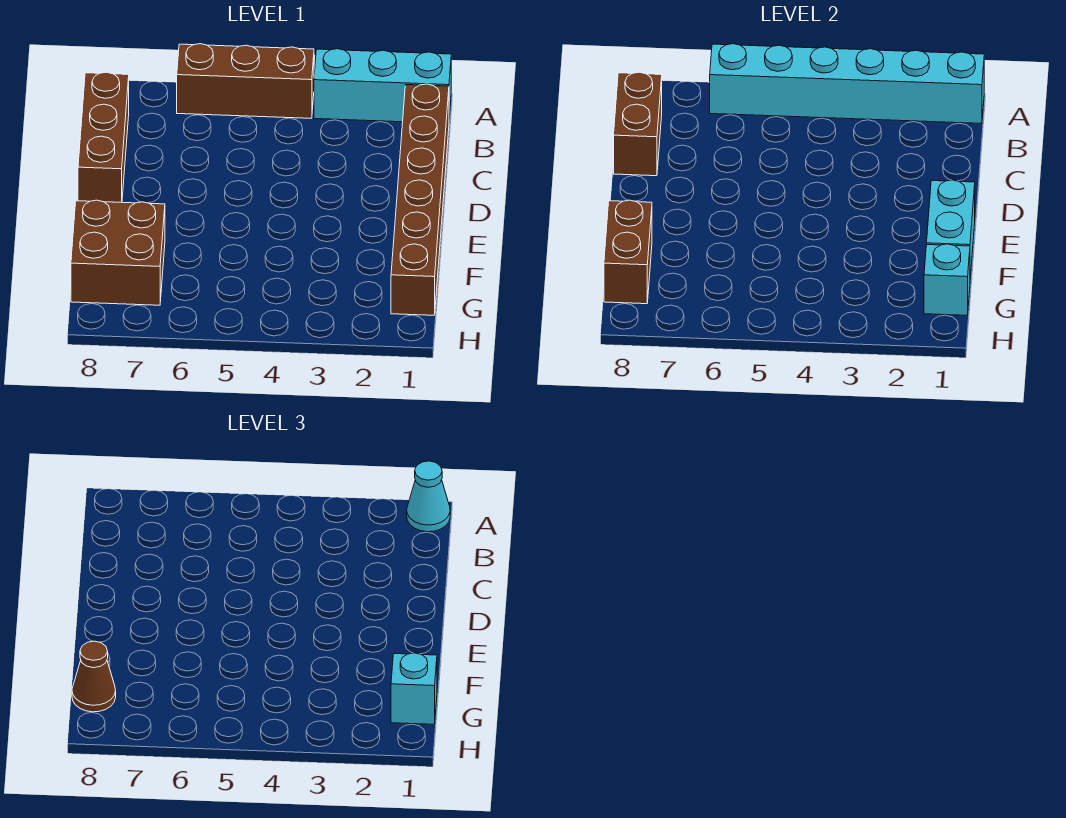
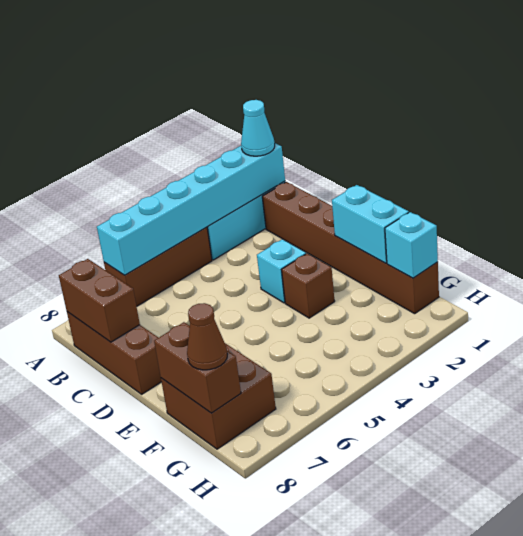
none -> brown 1x1 brick [282,253,335,318]
cyan 1x1 brick [391,653,437,724] -> cyan 1x1 brick moved to [257,239,306,303]

